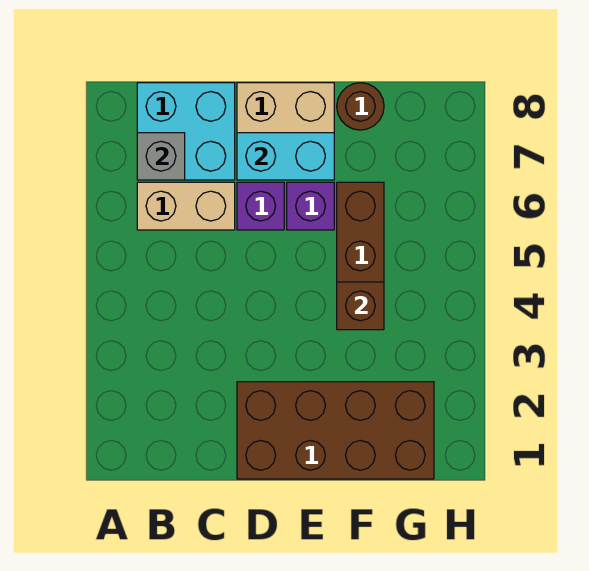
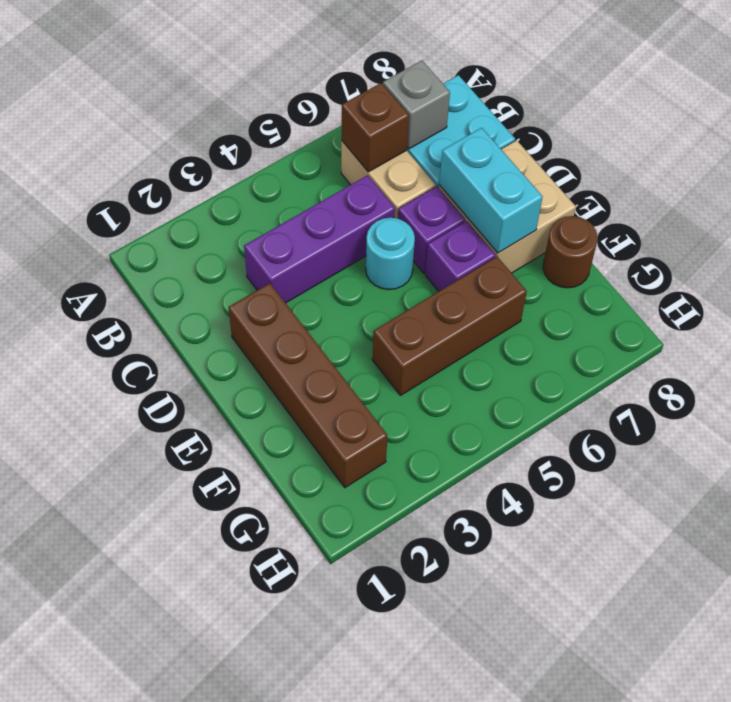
none -> purple 1x3 brick [244,175,395,303]
brown 2x4 brick [237,382,434,479] -> brown 1x4 brick [229,283,388,487]
none -> cyan 1x1 round brick [366,218,415,289]
brown 1x1 brick [337,282,384,330] -> brown 1x1 brick moved to [341,83,409,172]

